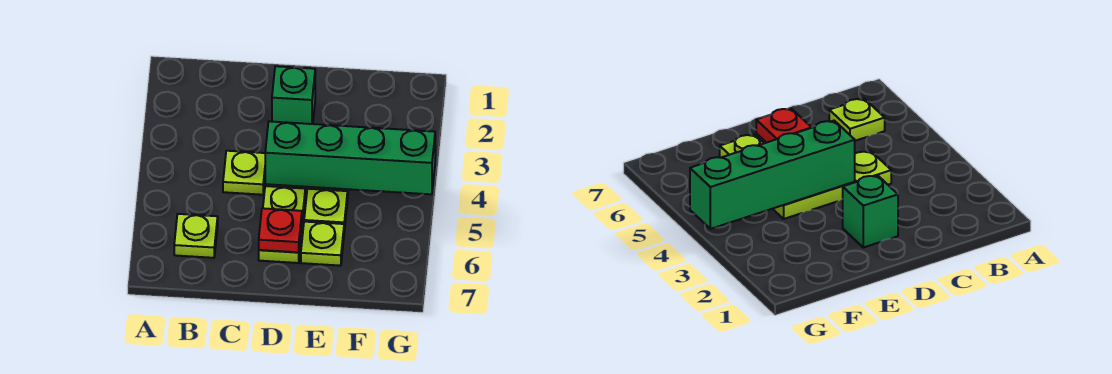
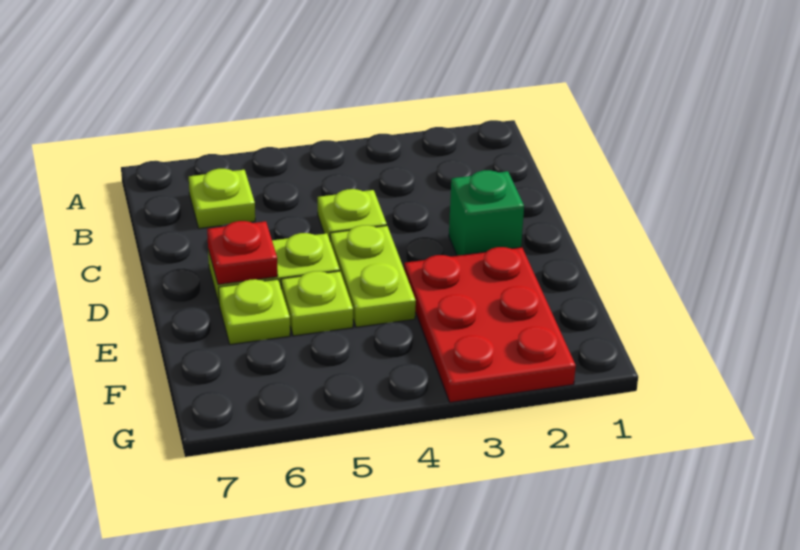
green 1x4 brick [265,121,435,194] -> none
none -> red 2x3 plate [404,247,576,402]

